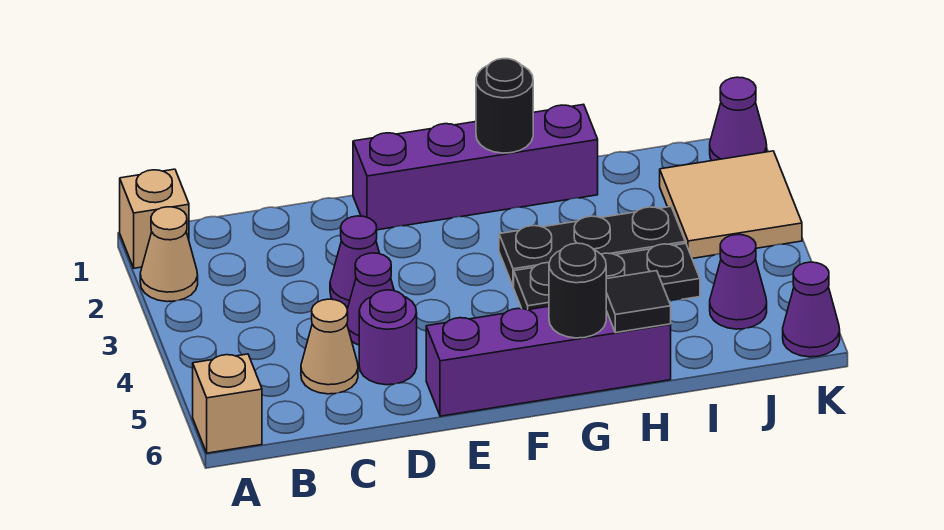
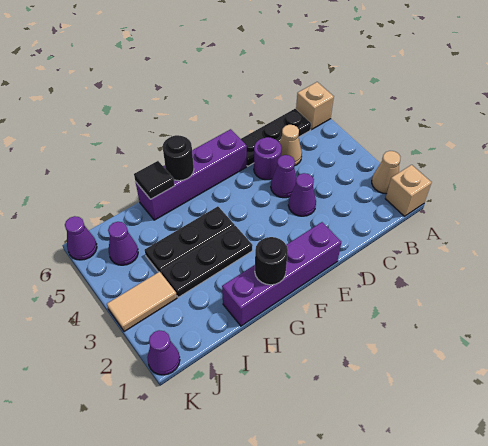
none -> black 1x3 plate [241,109,311,166]
tan 2x2 tile [660,151,802,258] -> tan 1x2 tile [107,272,177,332]

